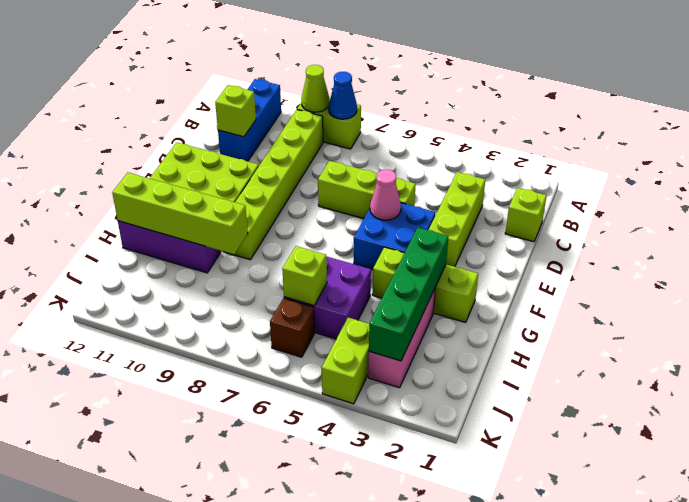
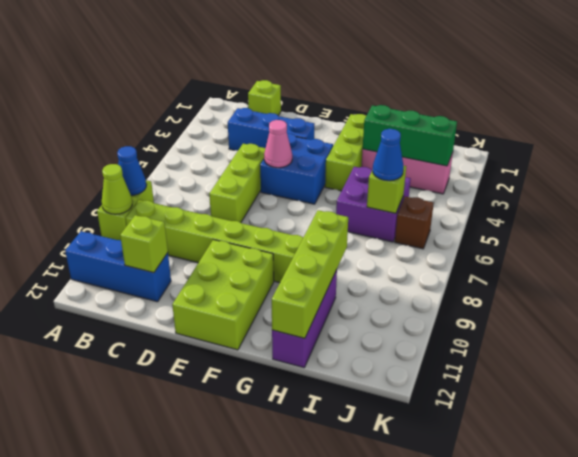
lime 1x3 brick [429,172,485,267] -> blue 1x3 brick [228,108,315,151]
green 1x4 brick [369,228,448,361] -> green 1x3 brick [363,105,457,166]
none -> blue 1x1 cone [373,129,404,181]
lime 1x2 brick [322,318,369,404] -> none

